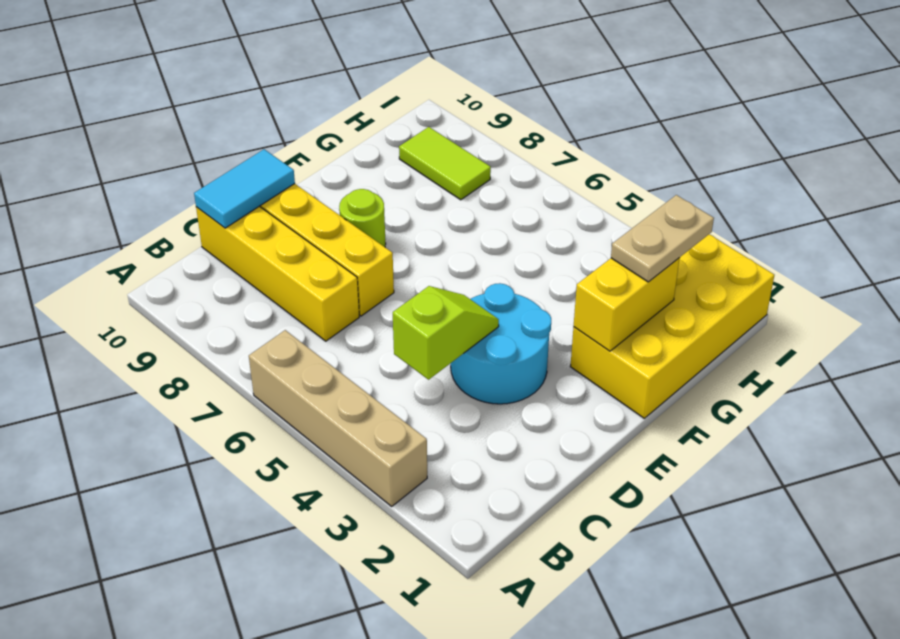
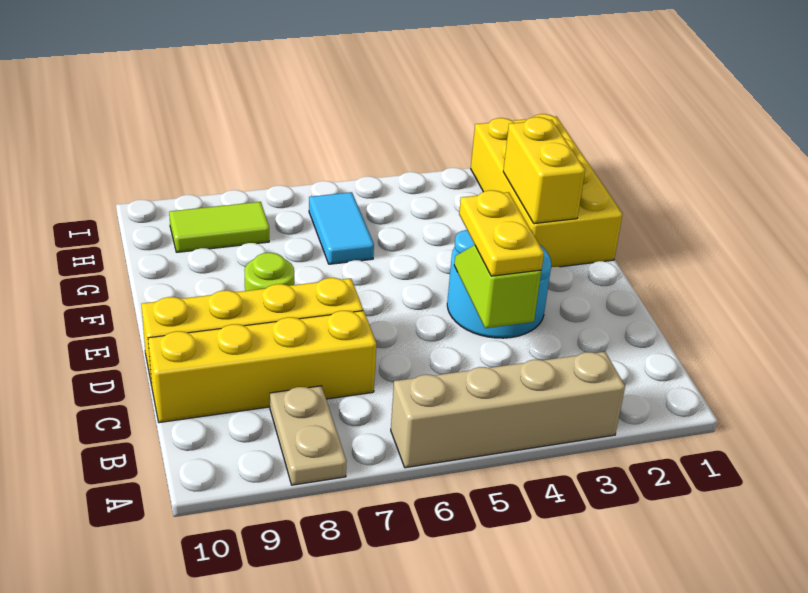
none -> yellow 1x2 plate [459,190,544,276]
cyan 1x2 tile [194,149,295,228] -> cyan 1x2 tile moved to [309,192,374,264]
tan 1x2 plate [611,195,714,282] -> tan 1x2 plate moved to [270,386,347,485]

